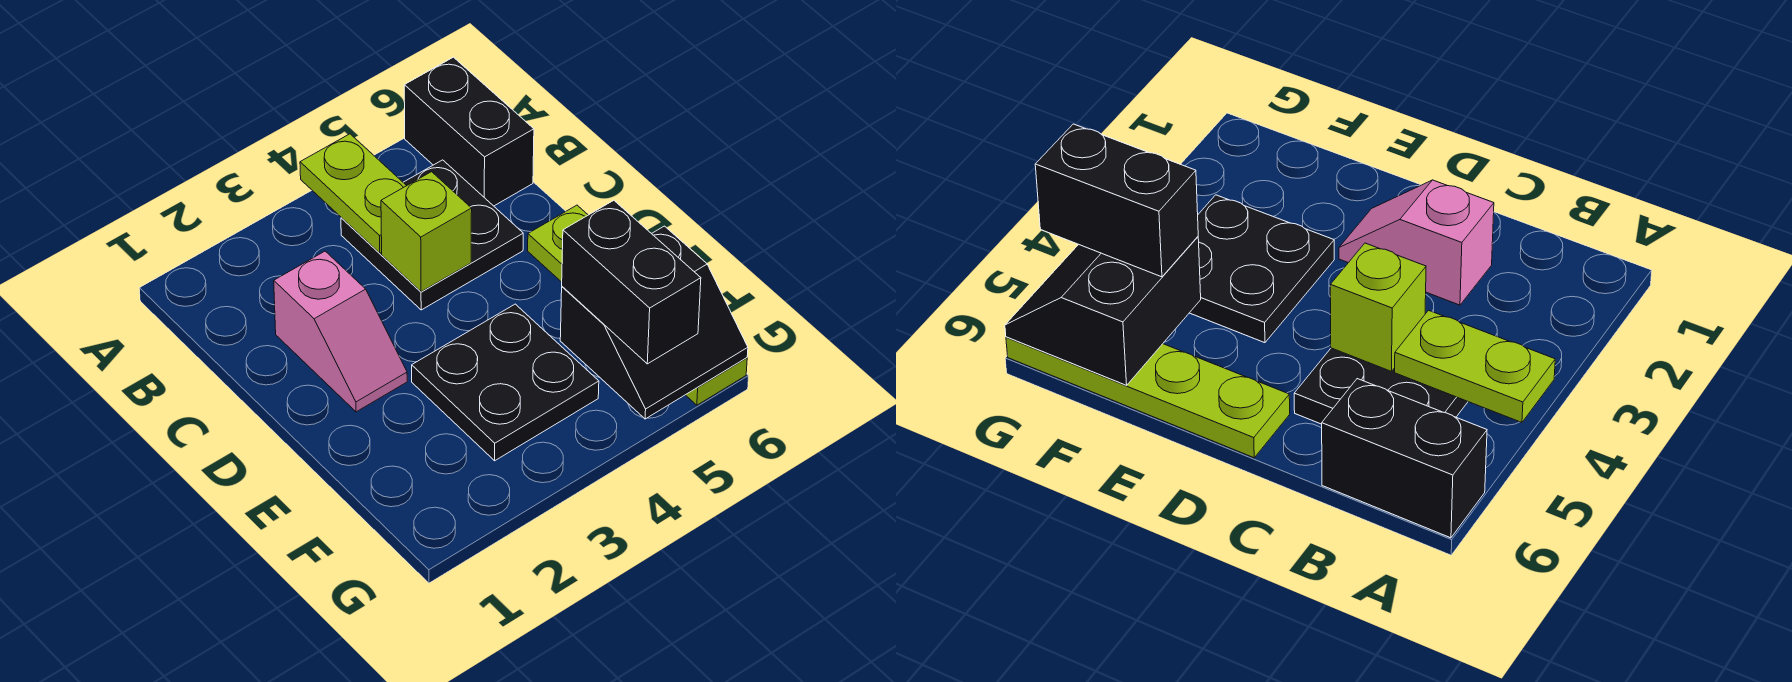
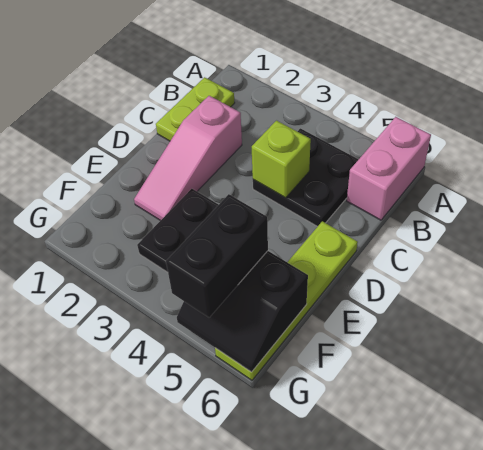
lime 1x2 plate [300,134,406,253] -> lime 1x2 plate moved to [156,77,235,141]
black 1x2 brick [404,57,534,206] -> pink 1x2 brick [347,117,431,220]
pink 1x2 slope [274,251,407,412] -> pink 1x3 slope [134,96,242,221]

